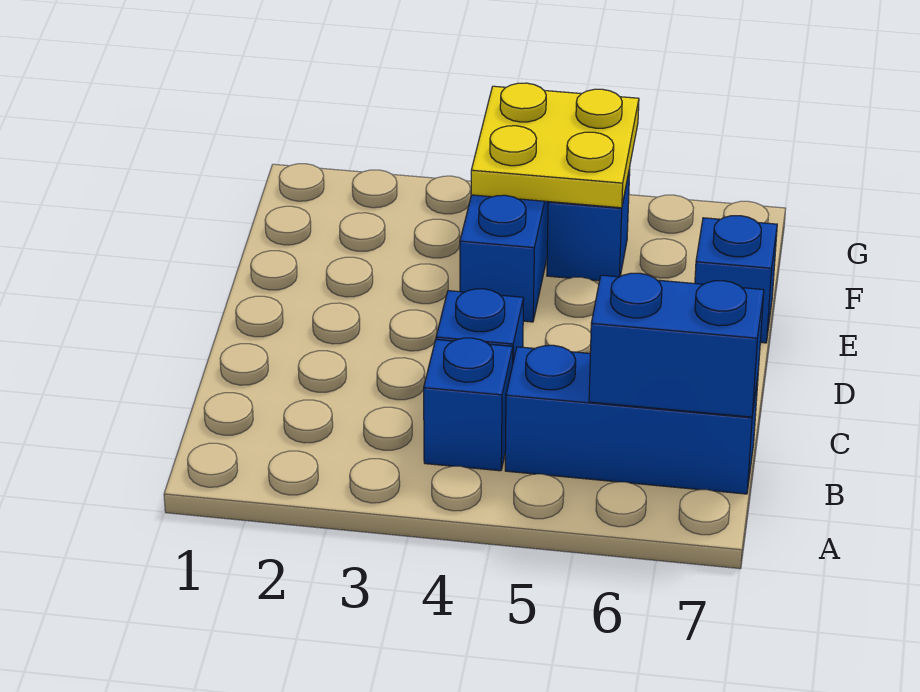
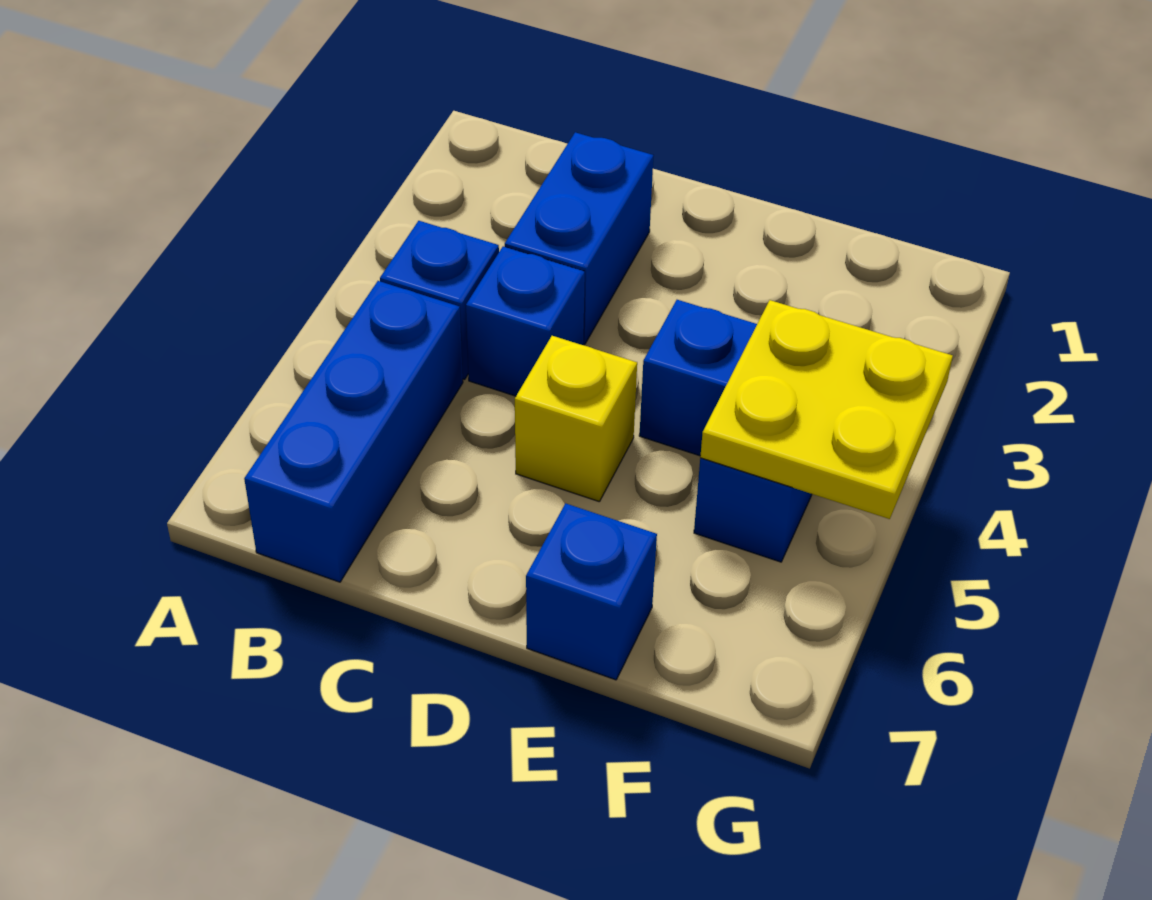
blue 1x2 brick [589,273,764,417] -> blue 1x2 brick moved to [505,132,654,345]
none -> yellow 1x1 brick [515,336,637,502]

